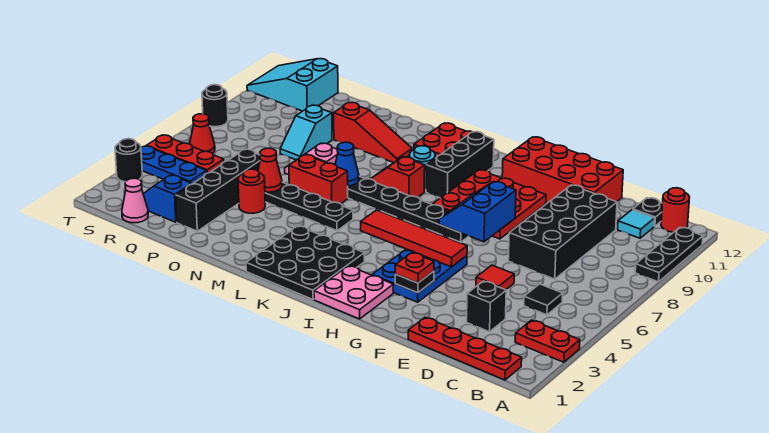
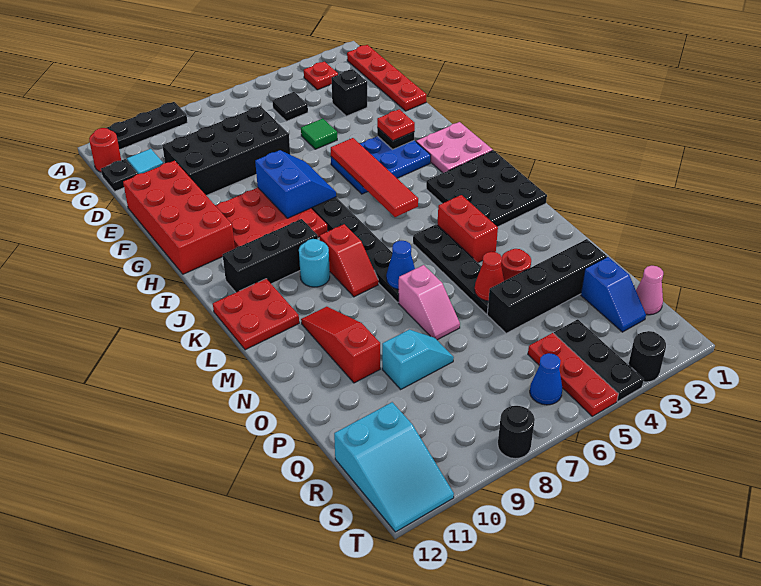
red 1x2 plate [515,320,580,362] -> red 1x1 plate [304,62,338,90]
red 1x1 tile [476,265,514,290] -> green 1x1 tile [301,119,337,149]
blue 2x2 slope [439,182,516,242] -> blue 2x2 slope turned to [255,150,336,218]
red 1x2 brick [289,155,348,204] -> red 1x2 brick moved to [438,195,498,263]
blue 1x3 plate [141,146,207,184] -> black 1x3 plate [554,319,644,401]
red 1x1 cone [190,114,215,154] -> blue 1x1 cone [530,353,563,405]

